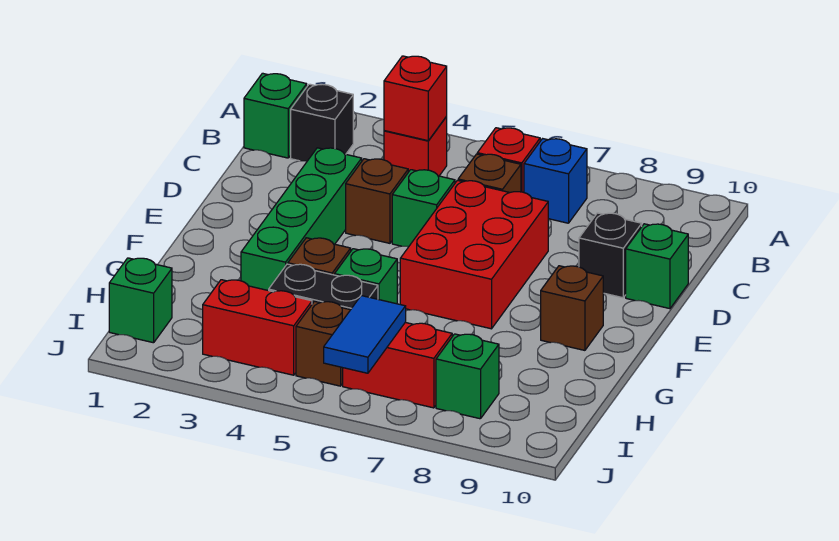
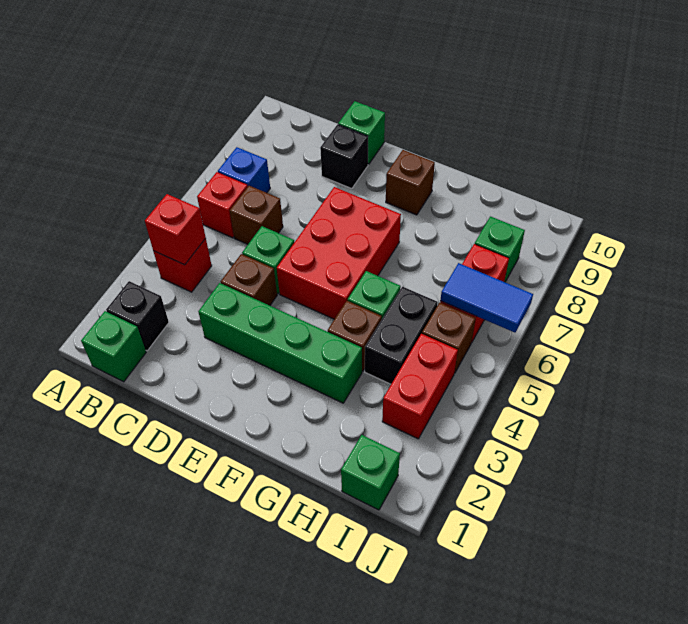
red 2x3 brick [400,180,548,329] -> red 2x3 brick turned to [277,187,401,319]

